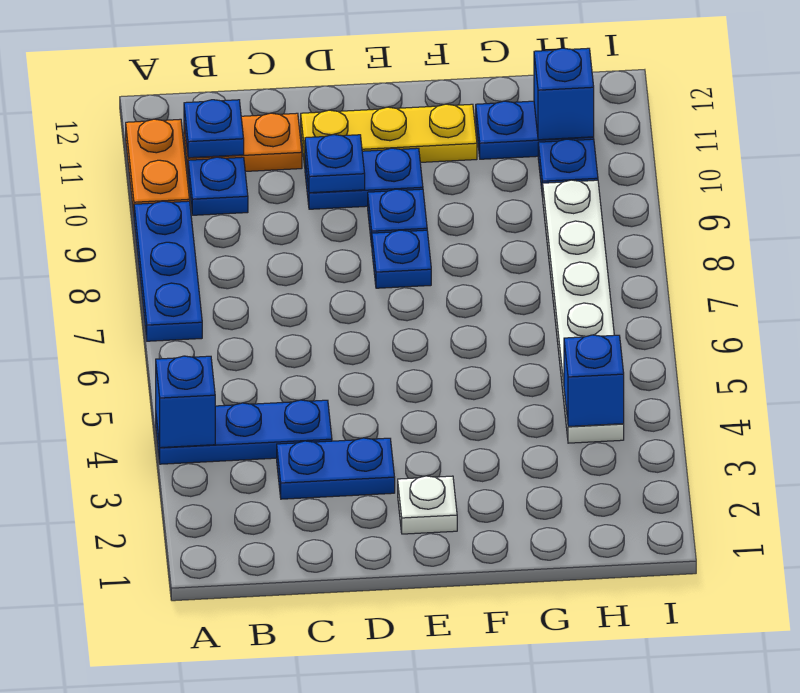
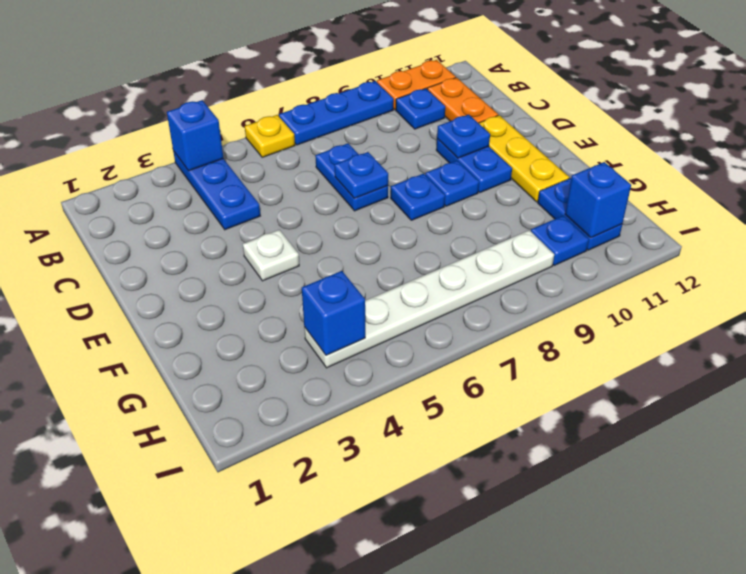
none -> yellow 1x1 plate [245,115,295,157]
blue 1x1 plate [184,100,244,158] -> blue 1x1 plate moved to [335,152,388,198]
blue 1x2 plate [277,438,395,499] -> blue 1x2 plate moved to [315,143,388,211]
white 1x1 plate [398,476,457,534] -> white 1x1 plate moved to [243,230,299,281]

